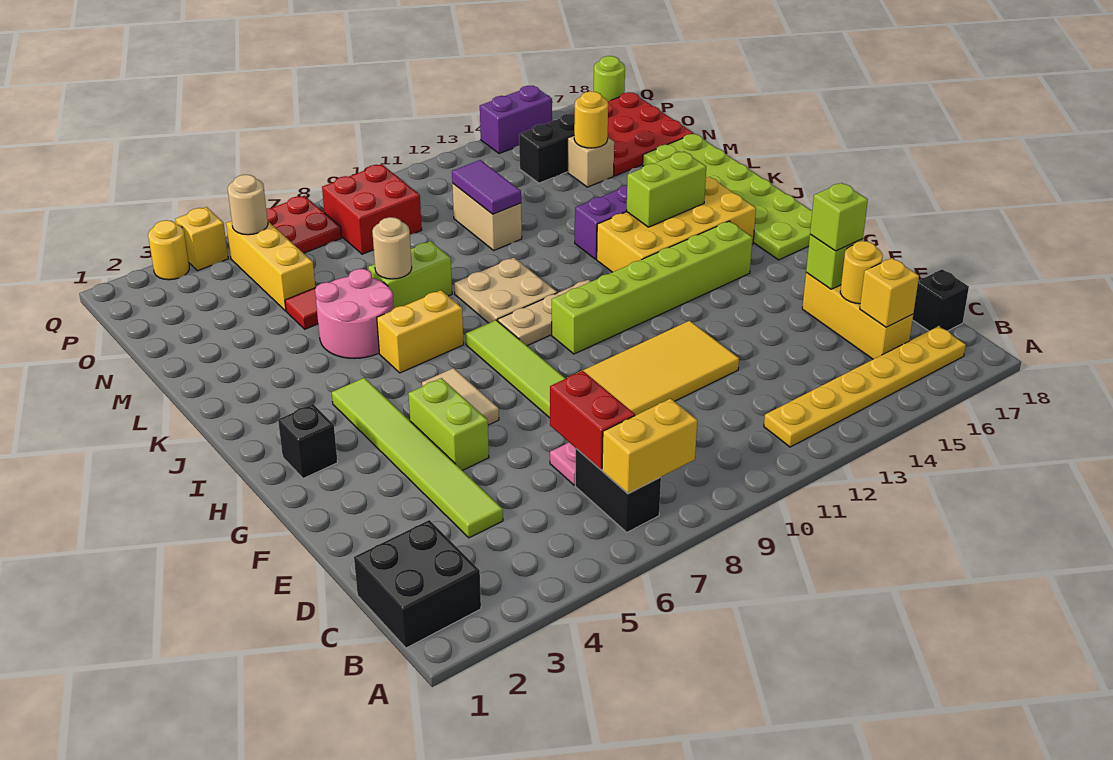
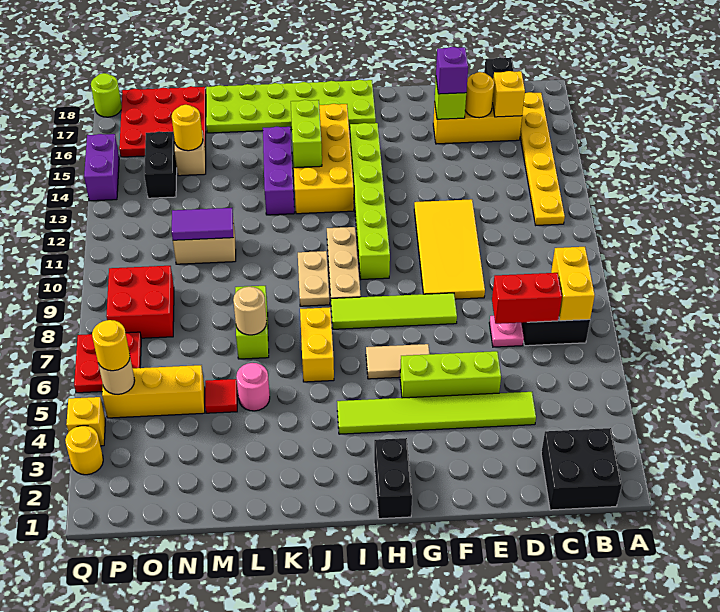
lime 1x1 brick [810,183,868,251] -> purple 1x1 brick [436,47,468,94]
lime 1x2 brick [408,378,489,470] -> lime 1x3 brick [400,351,501,398]
black 1x1 brick [278,404,338,478] -> black 1x2 brick [374,438,412,519]
tan 2x2 plate [454,258,557,323] -> tan 1x2 plate [298,251,330,306]
pink 2x2 round brick [315,269,394,359] -> pink 1x1 round brick [236,363,270,411]
none -> yellow 1x1 round brick [92,320,130,371]

